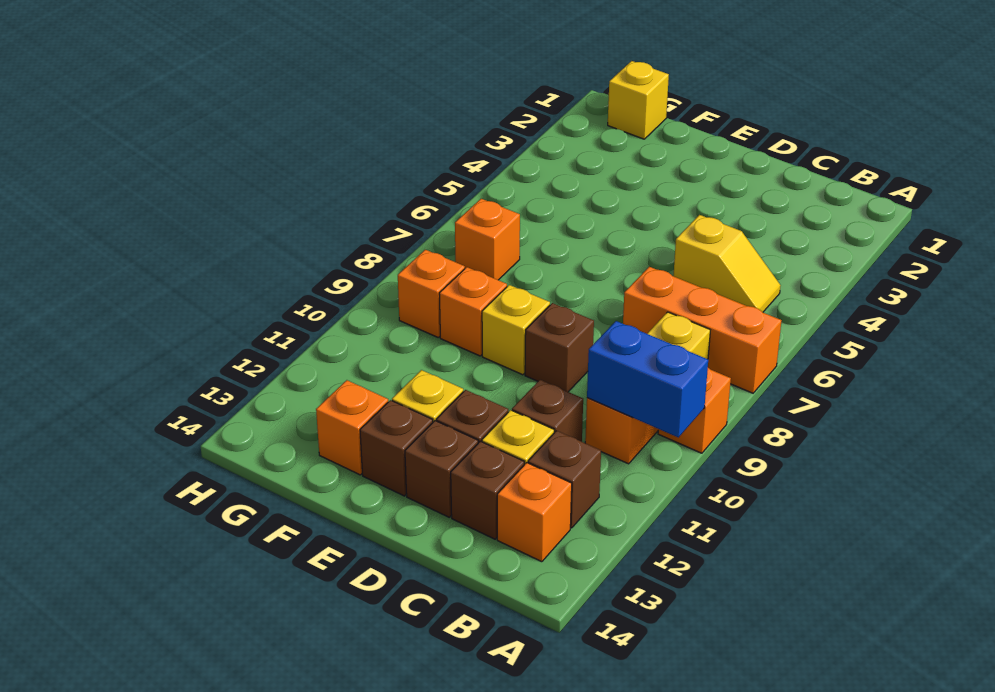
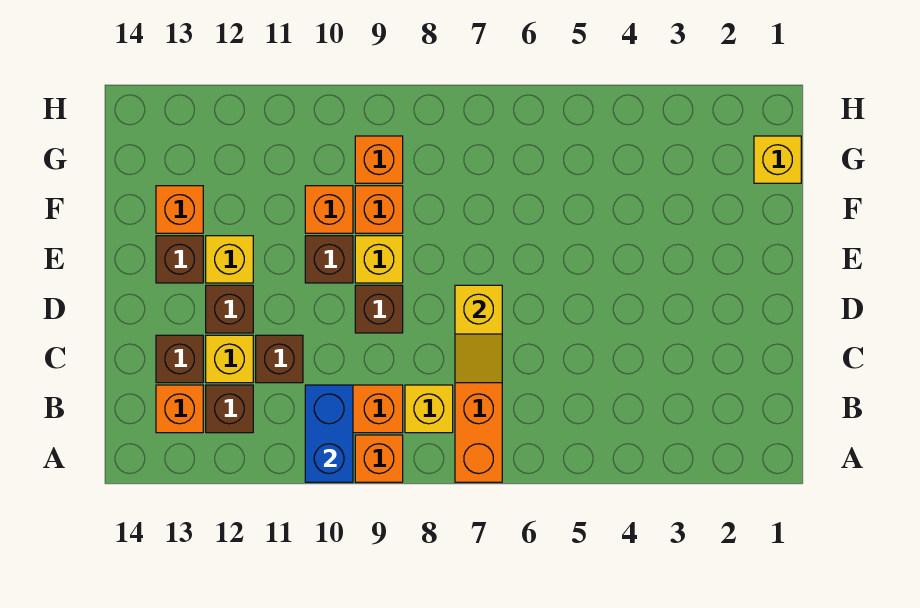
yellow 1x2 slope [673,215,781,312] -> yellow 1x2 slope moved to [455,285,502,383]
brown 1x1 brick [405,421,478,517] -> brown 1x1 brick moved to [305,236,353,283]
orange 1x1 brick [455,199,520,280] -> orange 1x1 brick moved to [305,186,353,233]

